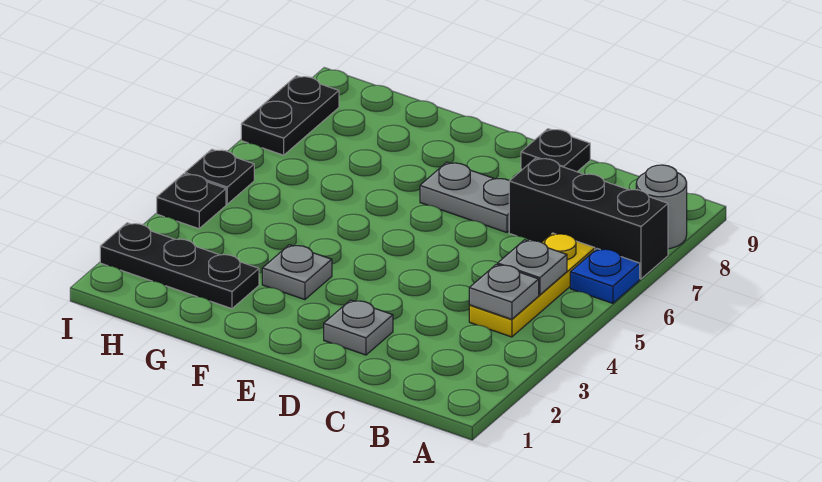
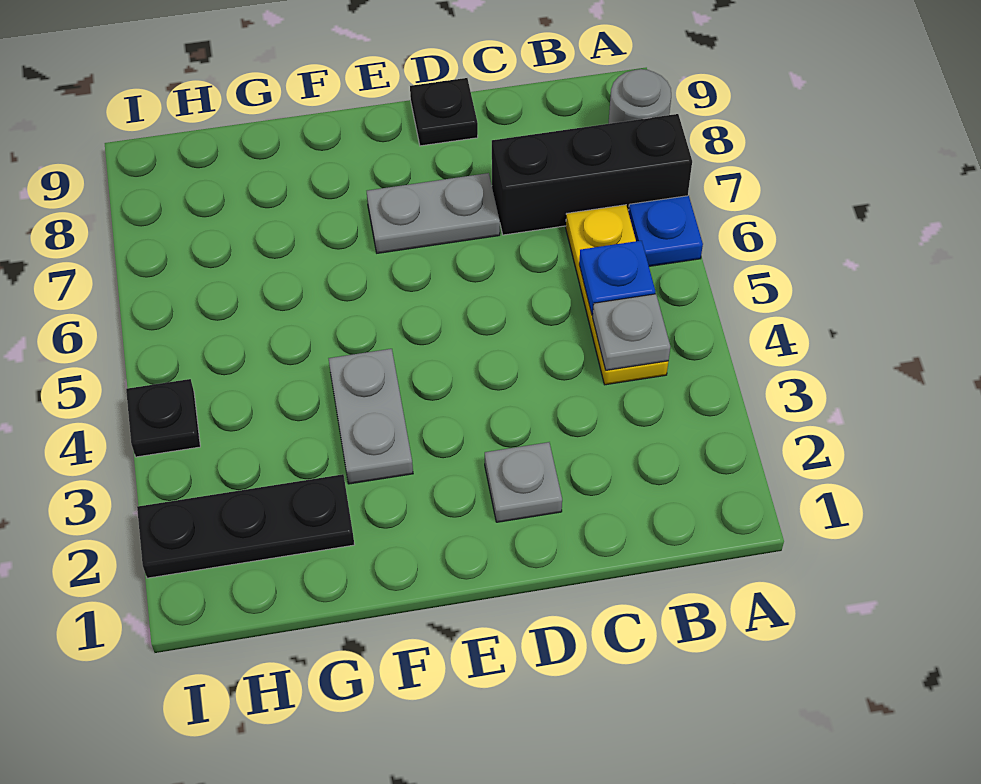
grey 1x1 plate [498,240,567,295] -> blue 1x1 plate [579,241,655,315]
grey 1x1 plate [262,245,332,300] -> grey 1x2 plate [329,349,413,484]
black 1x1 plate [185,149,254,204] -> none
black 1x2 plate [241,76,339,155] -> none

